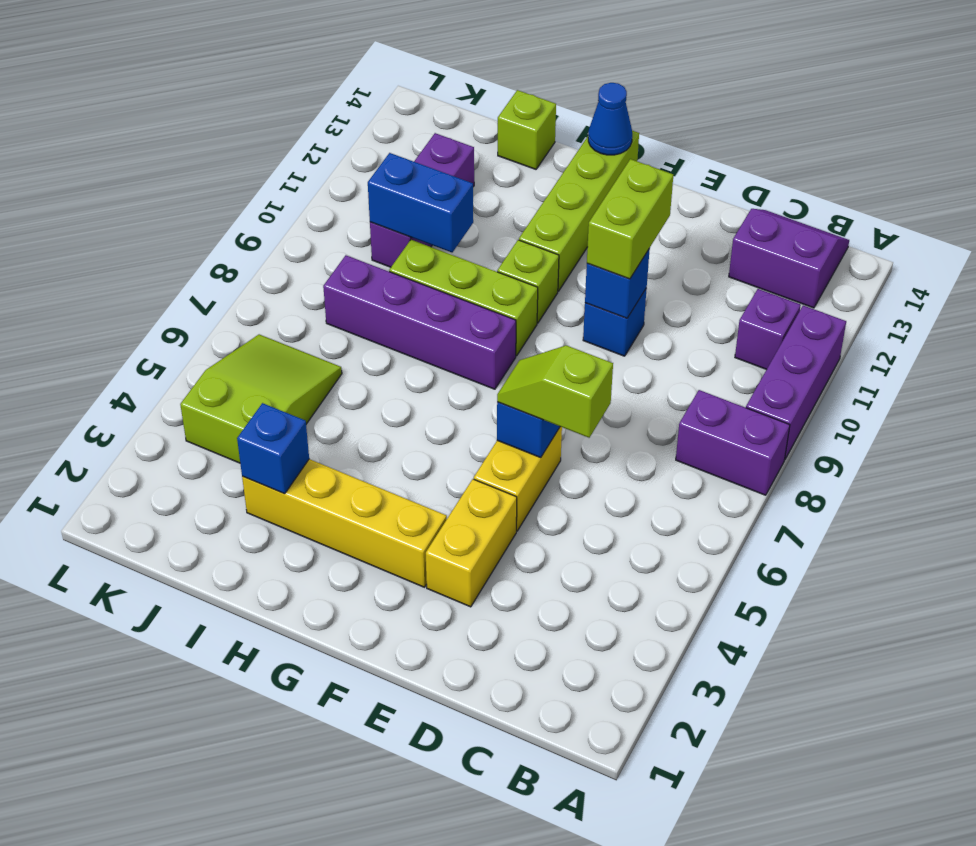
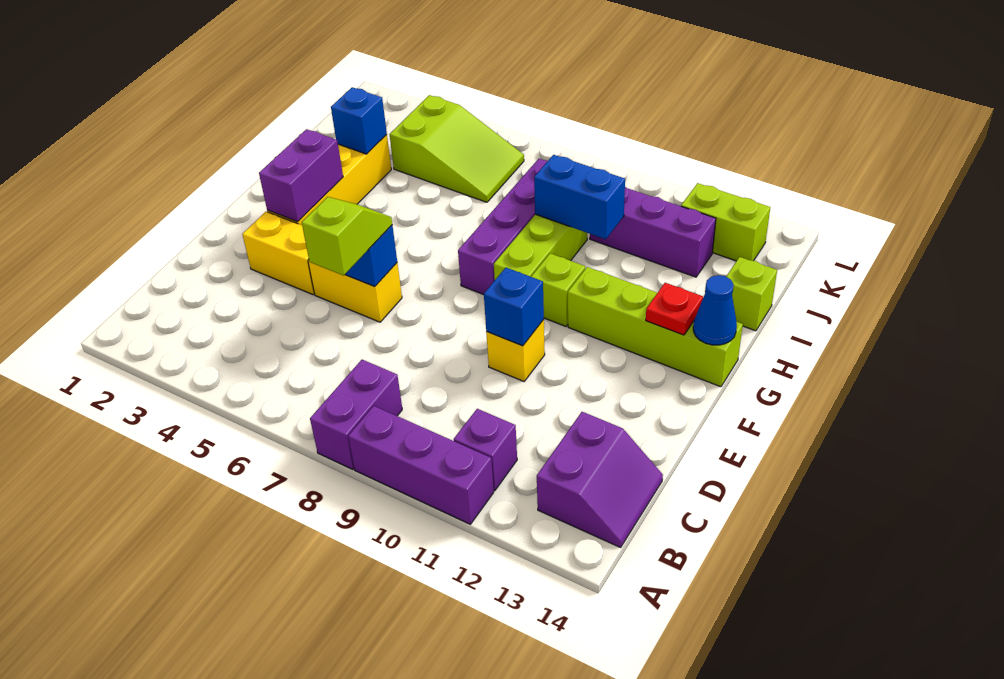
blue 1x1 brick [583,288,647,356] -> yellow 1x1 brick [486,320,545,381]
lime 1x2 brick [587,159,673,279] -> lime 1x2 brick moved to [681,183,770,261]
none -> purple 1x2 brick [259,129,343,222]
none -> red 1x1 plate [646,283,703,335]
blue 1x2 brick [368,153,473,252] -> blue 1x2 brick turned to [534,155,625,239]

